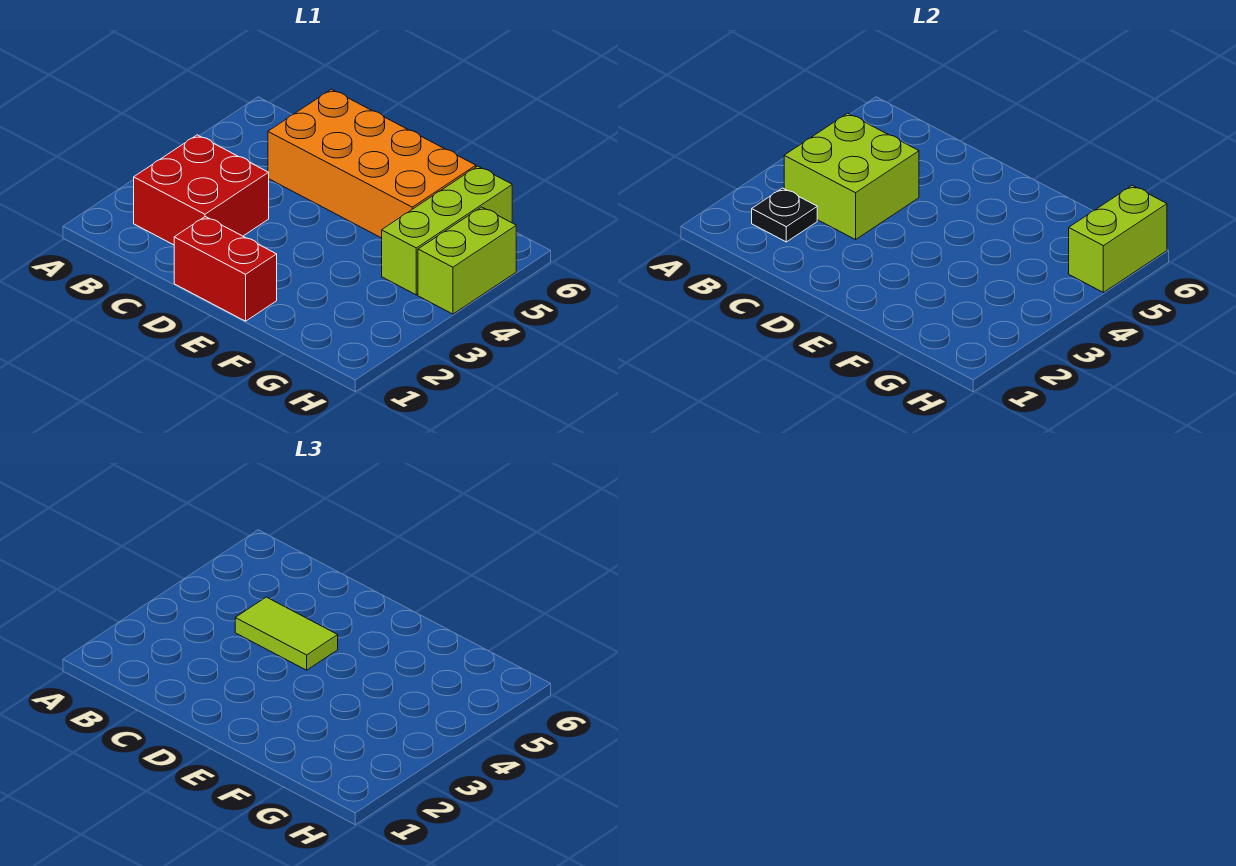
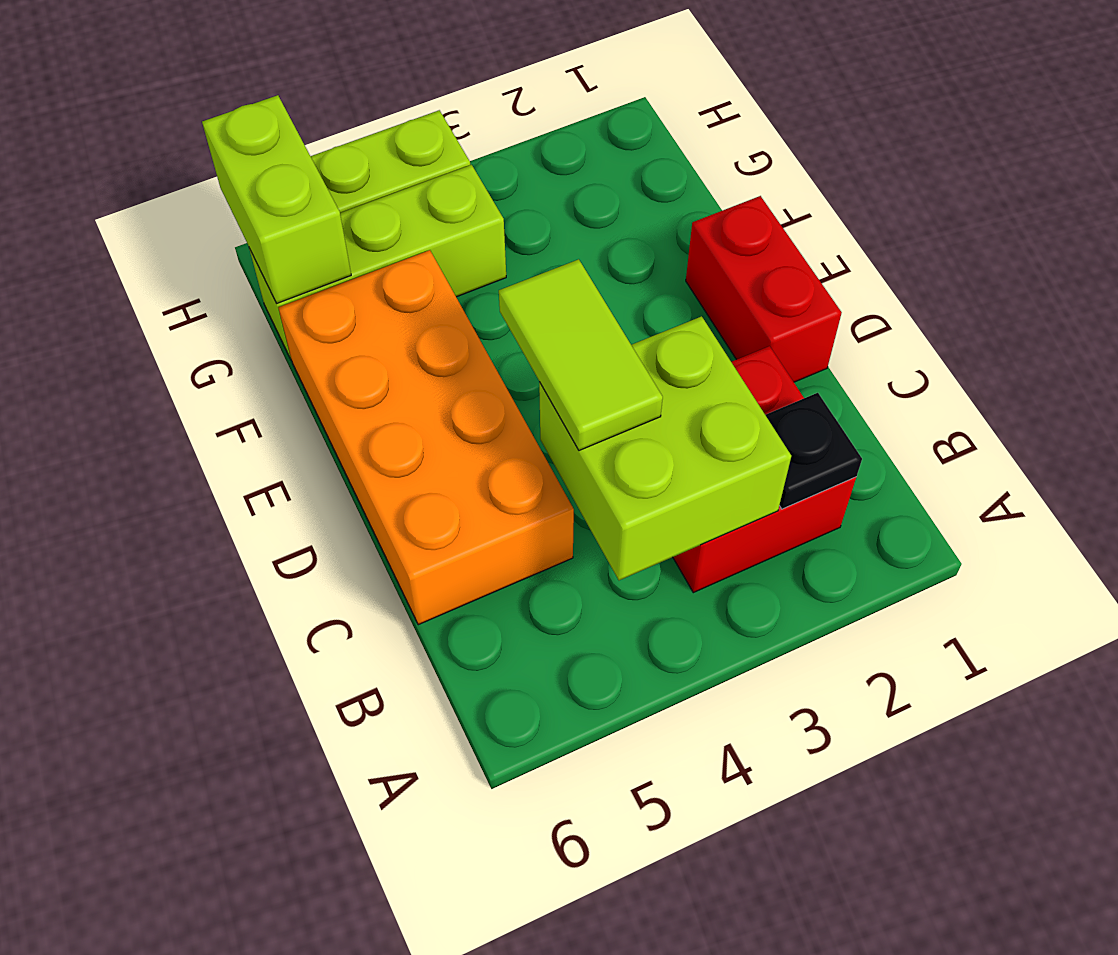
lime 1x2 brick [1069,185,1167,292] -> lime 1x2 brick turned to [202,95,351,303]

